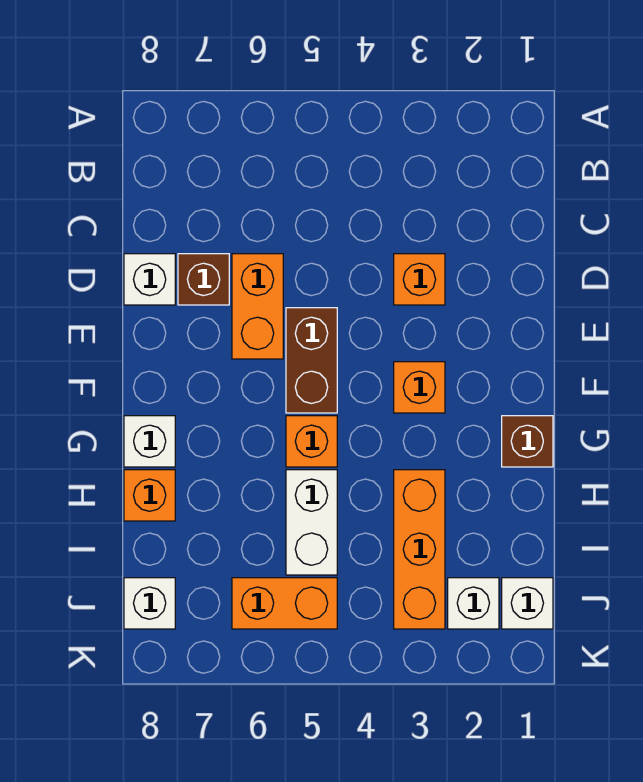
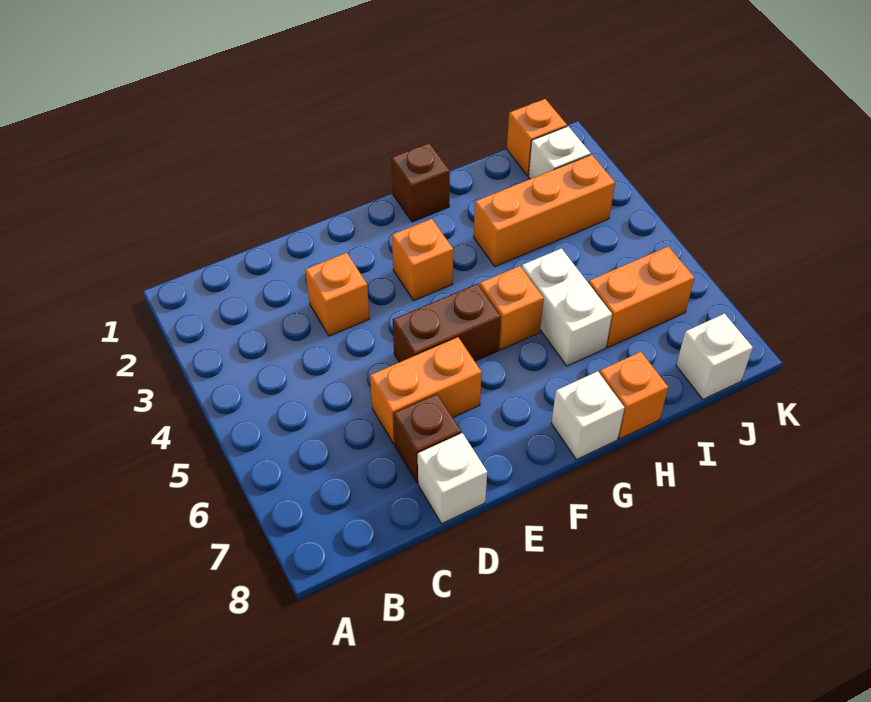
white 1x2 brick [286,470,337,575] -> white 1x2 brick turned to [522,248,612,366]
white 1x1 brick [502,578,553,629] -> orange 1x1 brick [507,99,567,176]
orange 1x2 brick [232,578,337,629] -> orange 1x2 brick turned to [589,246,694,347]

